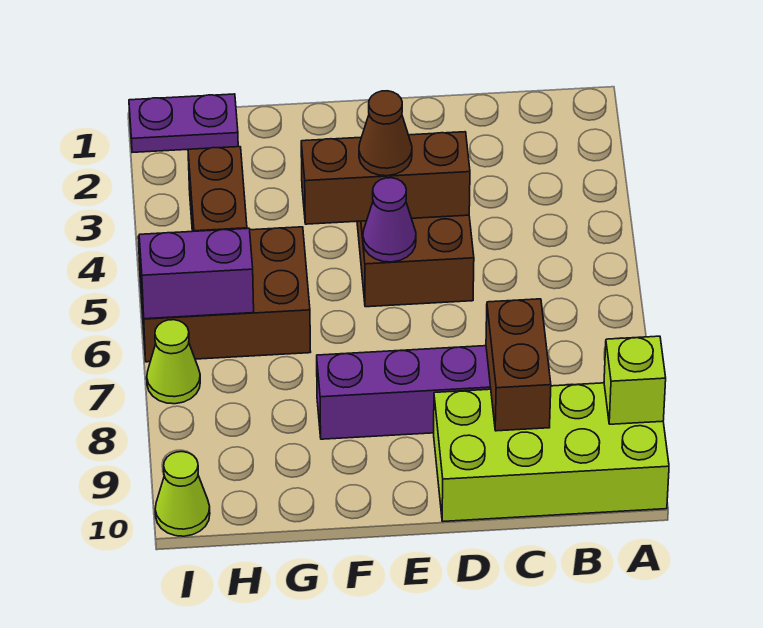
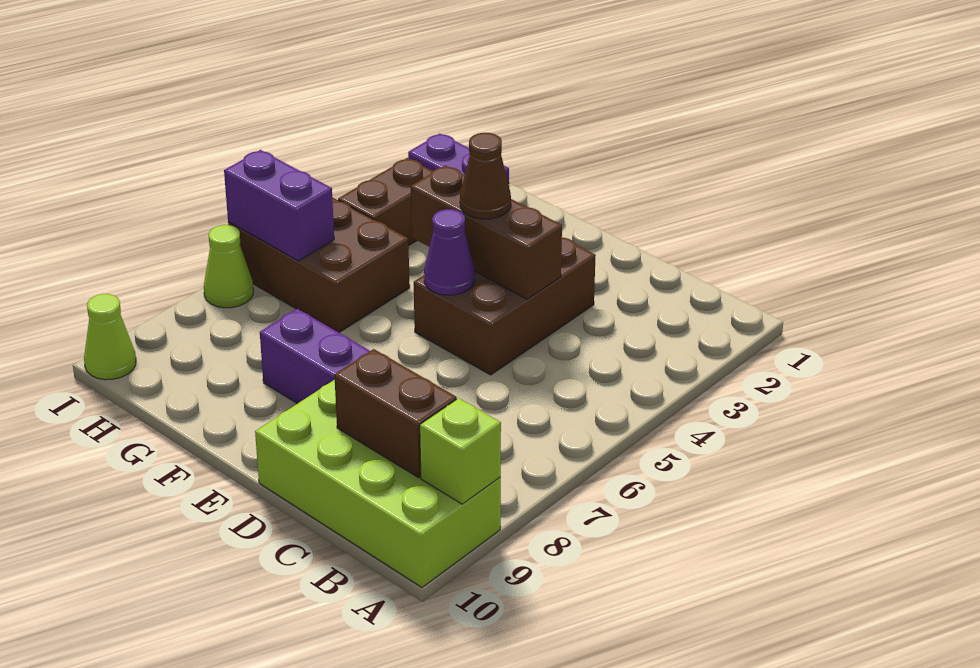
brown 1x2 brick [486,299,551,431] -> brown 1x2 brick turned to [334,349,457,478]

